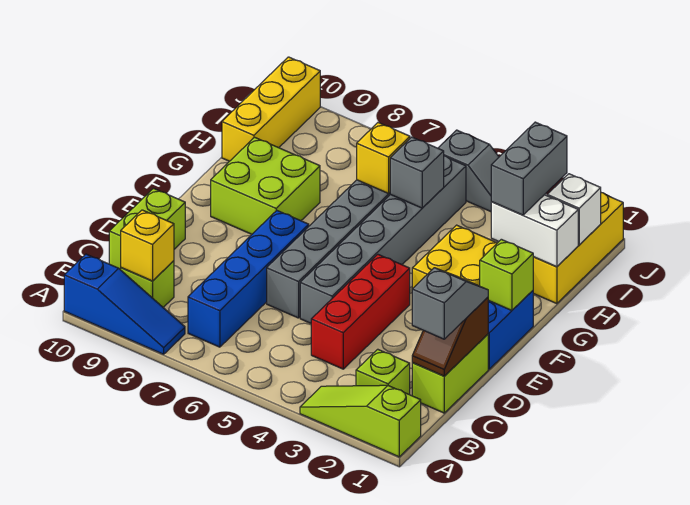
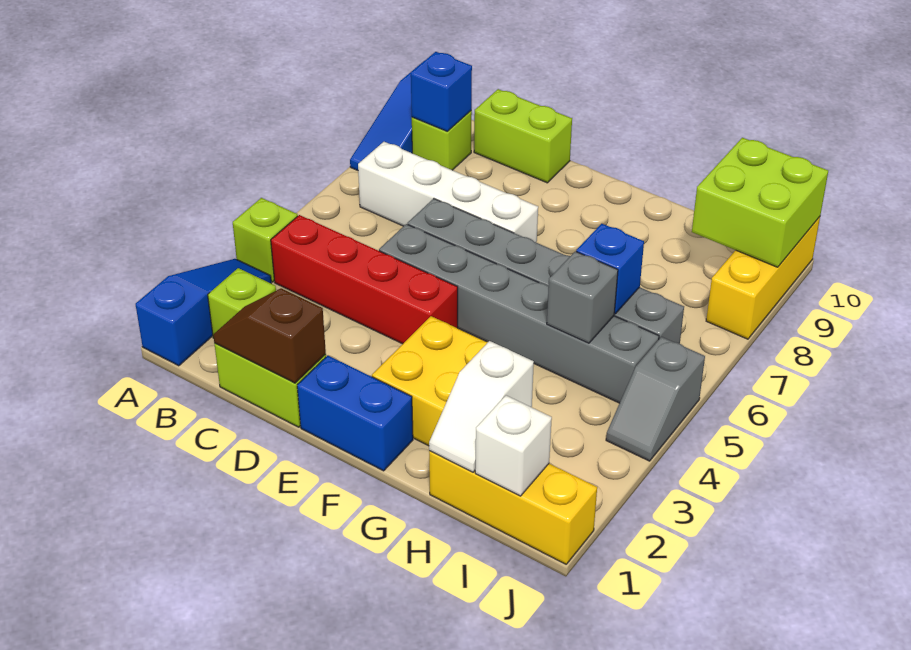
lime 1x3 slope [300,385,421,457] -> blue 1x3 slope [136,259,271,366]
blue 1x4 brick [188,211,309,347] -> white 1x4 brick [358,142,538,243]
yellow 1x1 brick [121,210,174,281] -> blue 1x1 brick [411,52,472,131]
grey 1x2 slope [412,268,488,339] -> none
red 1x3 brick [311,254,410,369] -> red 1x4 brick [271,215,458,344]
lime 1x1 brick [480,239,533,310] -> lime 1x1 brick moved to [233,198,298,282]
lime 2x2 brick [211,137,320,234] -> lime 2x2 brick moved to [692,138,828,267]
white 1x2 brick [491,195,578,267] -> white 1x2 slope [429,341,534,472]
grey 1x2 brick [491,122,567,215] -> none
yellow 1x1 brick [357,123,410,193] -> blue 1x1 brick [576,224,644,314]
yellow 1x3 brick [222,57,320,161] -> yellow 1x3 brick turned to [706,217,820,339]

